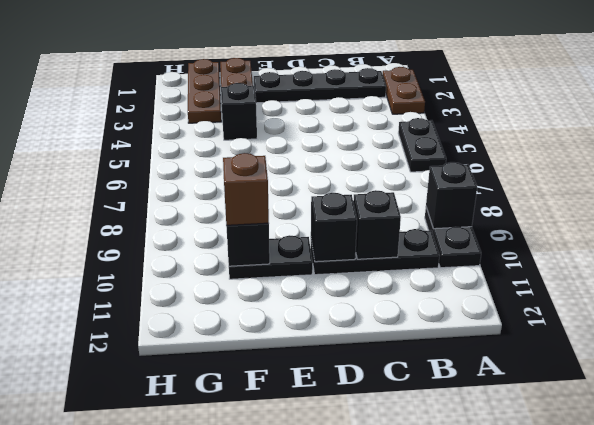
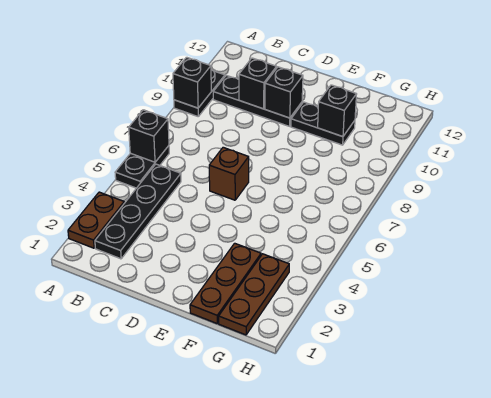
black 1x4 plate [254,68,386,103] -> black 1x4 plate turned to [95,164,181,259]
black 1x1 brick [221,83,257,140] -> black 1x1 brick moved to [129,110,169,162]
brown 1x1 brick [223,153,269,225] -> brown 1x1 brick moved to [209,147,249,200]

